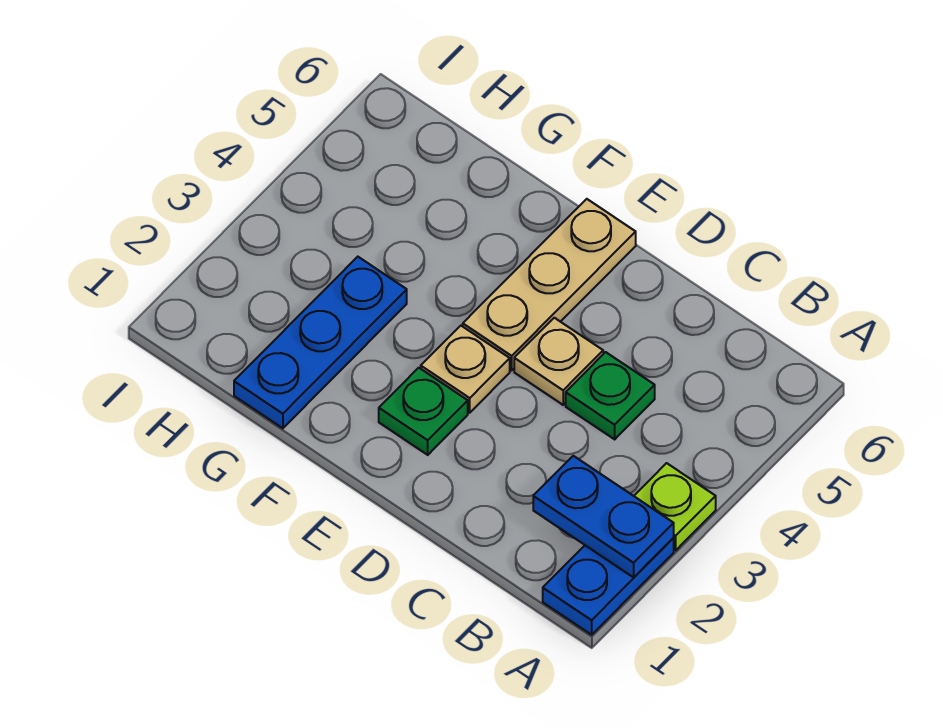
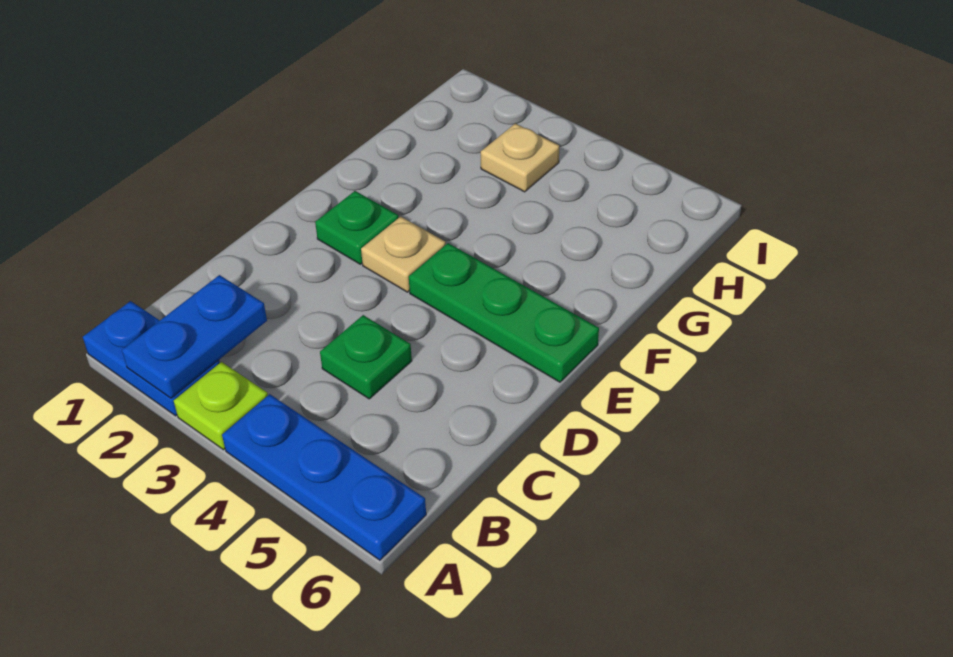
tan 1x1 plate [514,318,603,405] -> tan 1x1 plate moved to [481,123,559,192]
tan 1x3 plate [463,199,636,370] -> green 1x3 plate [409,243,599,382]
blue 1x3 plate [234,257,407,428] -> blue 1x3 plate moved to [222,394,426,560]

